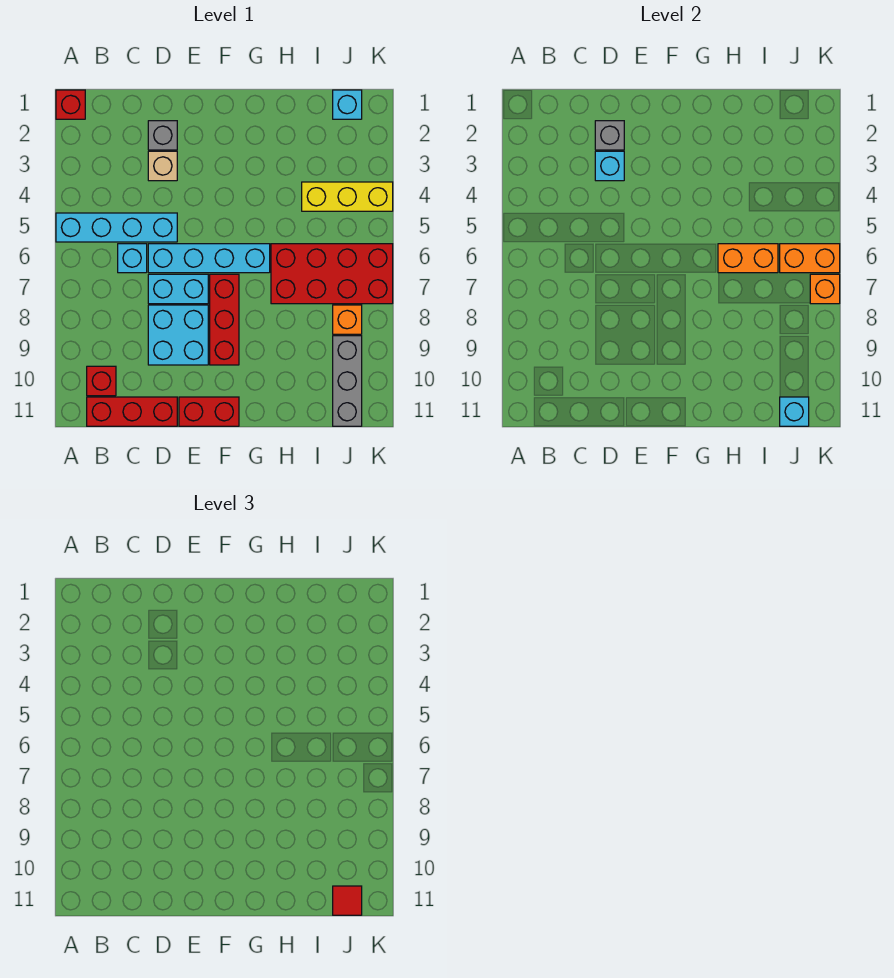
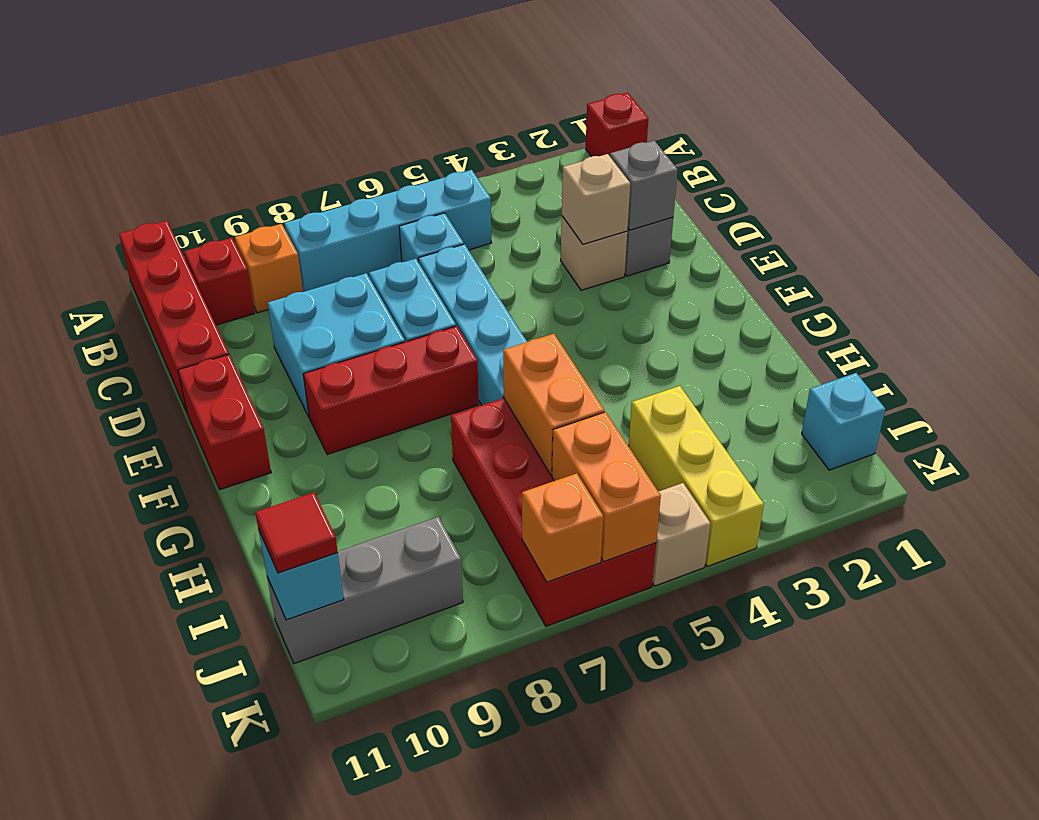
cyan 1x4 brick [56,213,177,242] -> cyan 1x4 brick turned to [284,170,491,292]
red 1x3 brick [87,397,177,426] -> red 1x4 brick [119,221,229,412]
cyan 1x1 brick [595,151,624,181] -> tan 1x1 brick [562,154,630,244]
orange 1x1 brick [333,305,362,334] -> orange 1x1 brick moved to [235,224,303,313]
none -> tan 1x1 brick [652,483,711,586]

